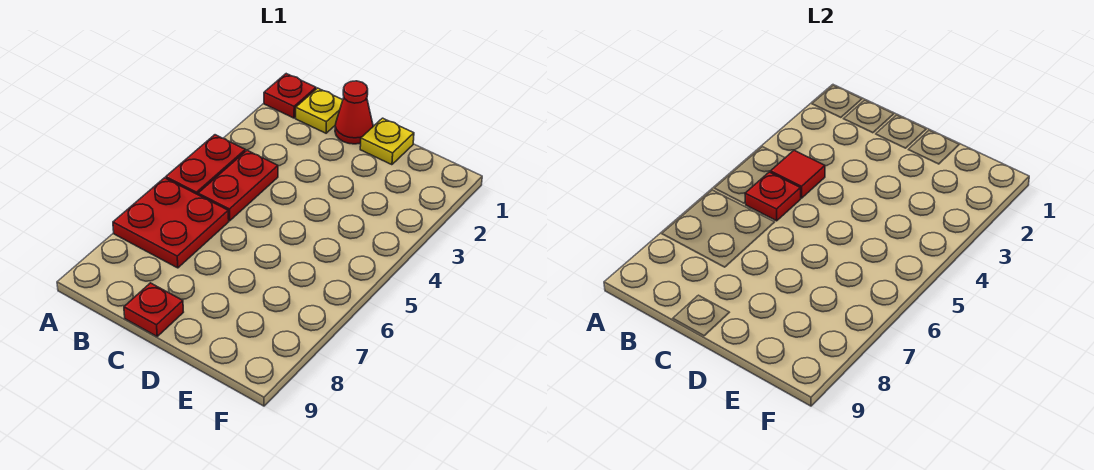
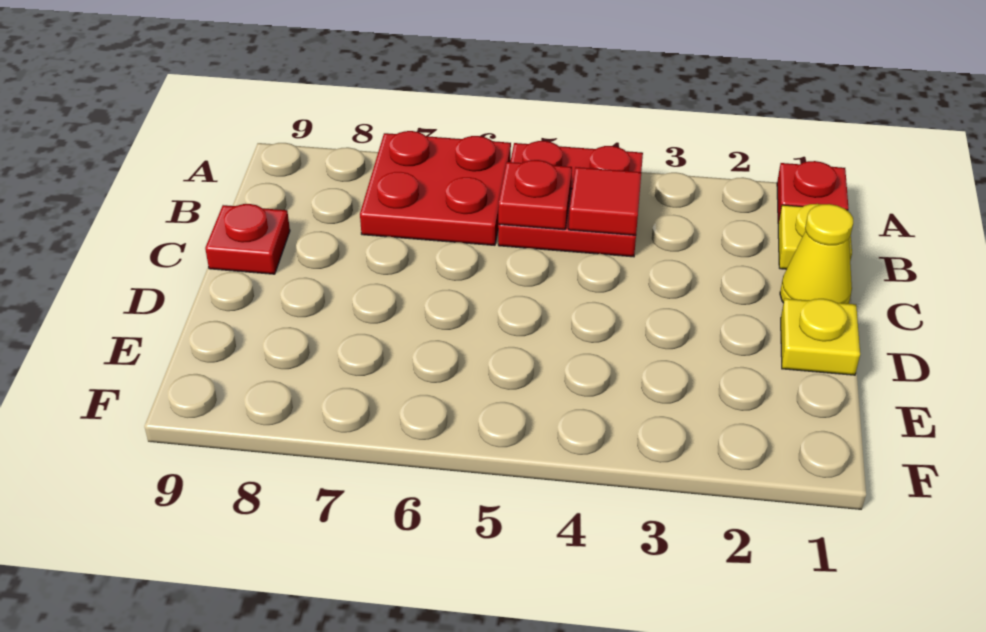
red 1x1 cone [335,81,373,144] -> yellow 1x1 cone [780,204,853,304]

